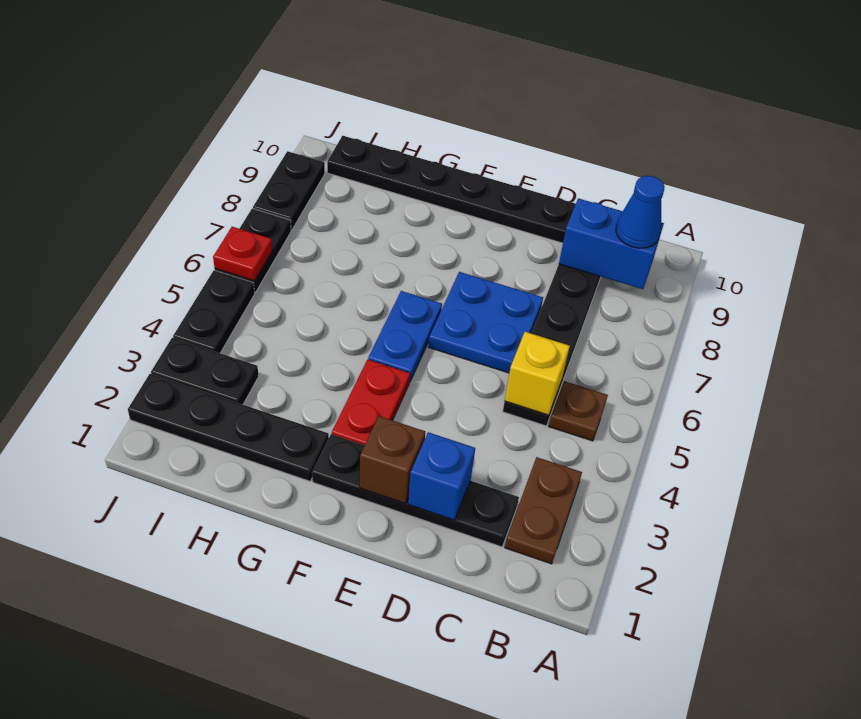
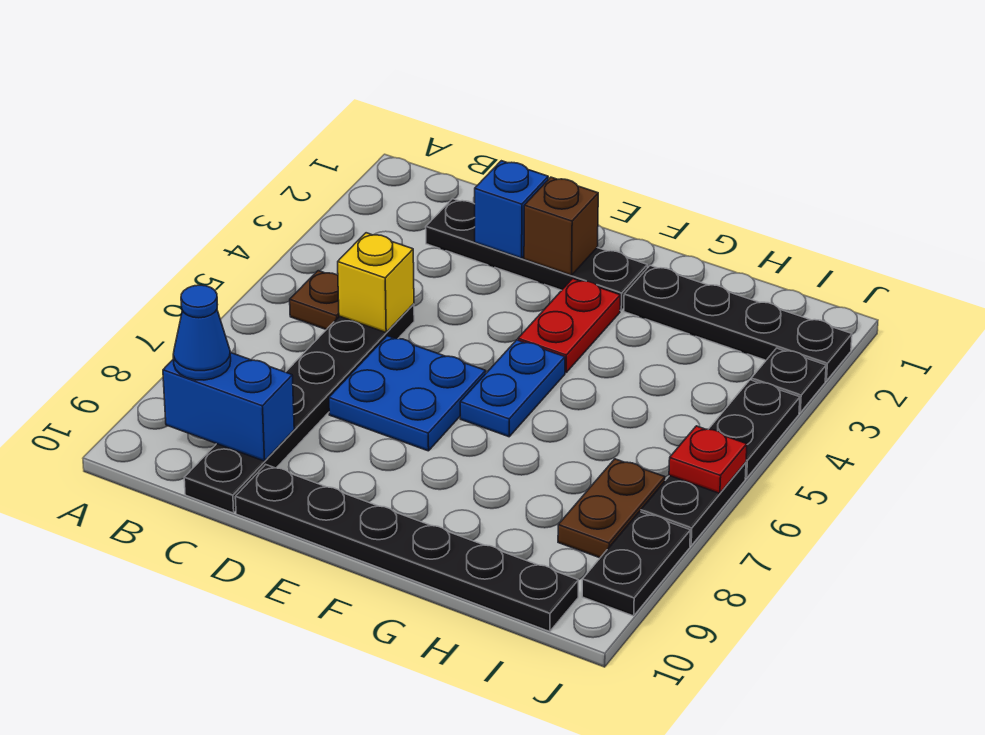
brown 1x2 plate [505,457,582,564] -> brown 1x2 plate moved to [558,459,665,558]
black 1x2 plate [151,338,259,405] -> black 1x1 plate [751,348,826,413]

